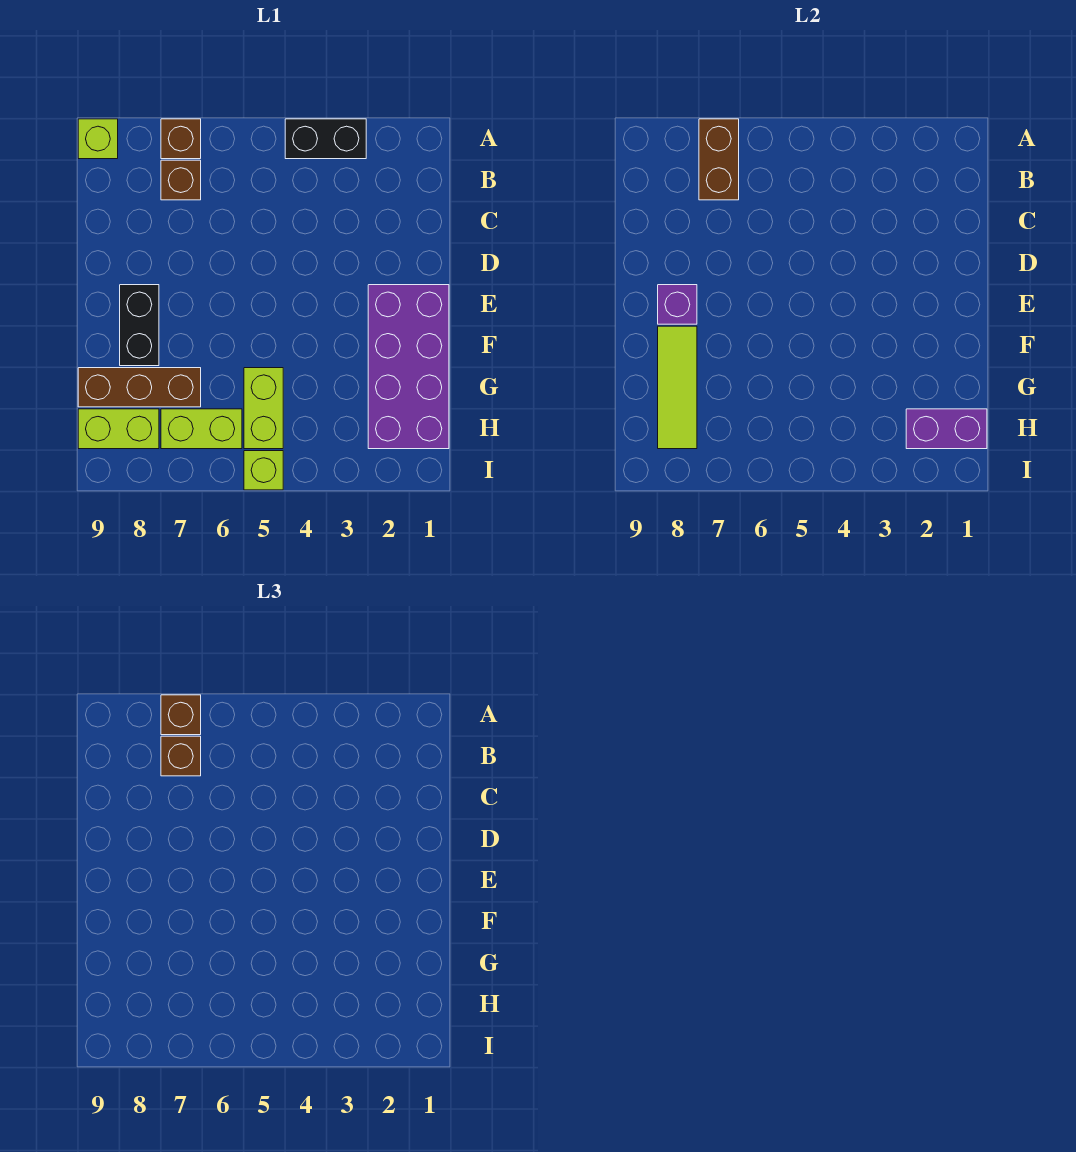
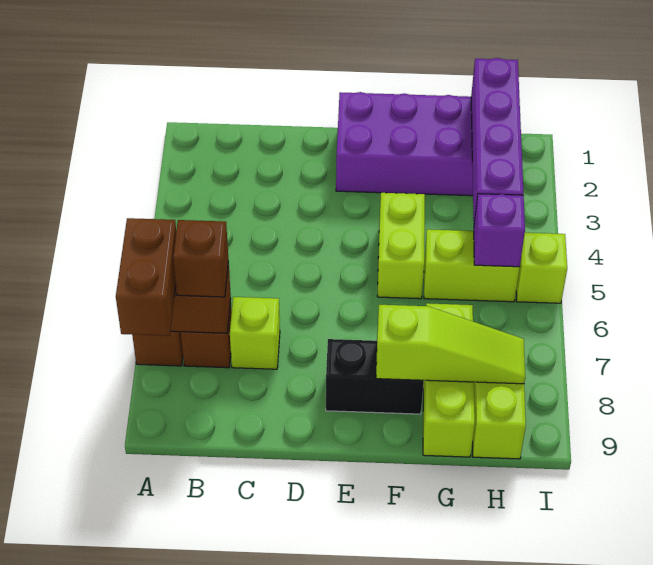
black 1x2 brick [285,119,366,159] -> none
brown 1x1 brick [161,695,201,735] -> brown 1x2 brick [116,218,176,336]
lime 1x1 brick [78,119,118,159] -> lime 1x1 brick moved to [230,297,280,369]
purple 1x1 brick [658,285,697,324] -> purple 1x1 brick moved to [474,194,525,267]
lime 1x3 tile [658,326,697,449] -> lime 1x3 slope [376,305,525,384]
brown 1x3 brick [78,368,201,407] -> lime 1x3 brick [423,303,475,457]
purple 1x2 brick [906,409,987,449] -> purple 1x4 brick [471,58,524,223]
lime 1x2 brick [161,409,242,449] -> lime 1x2 brick moved to [377,193,425,299]

